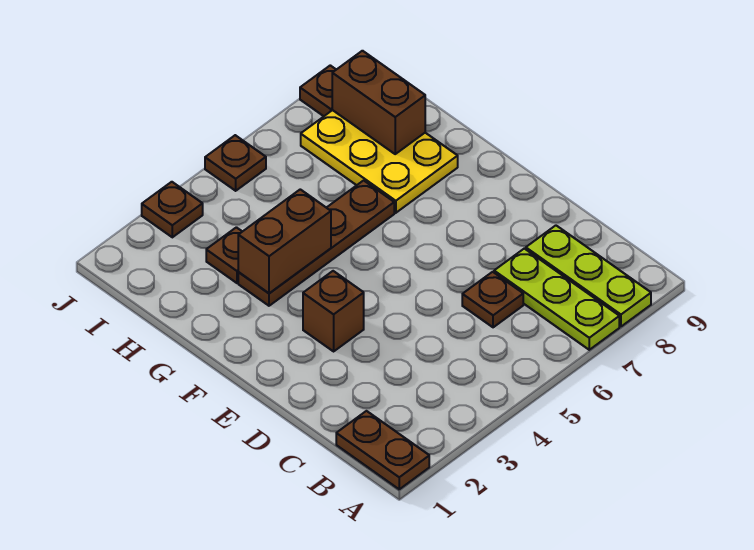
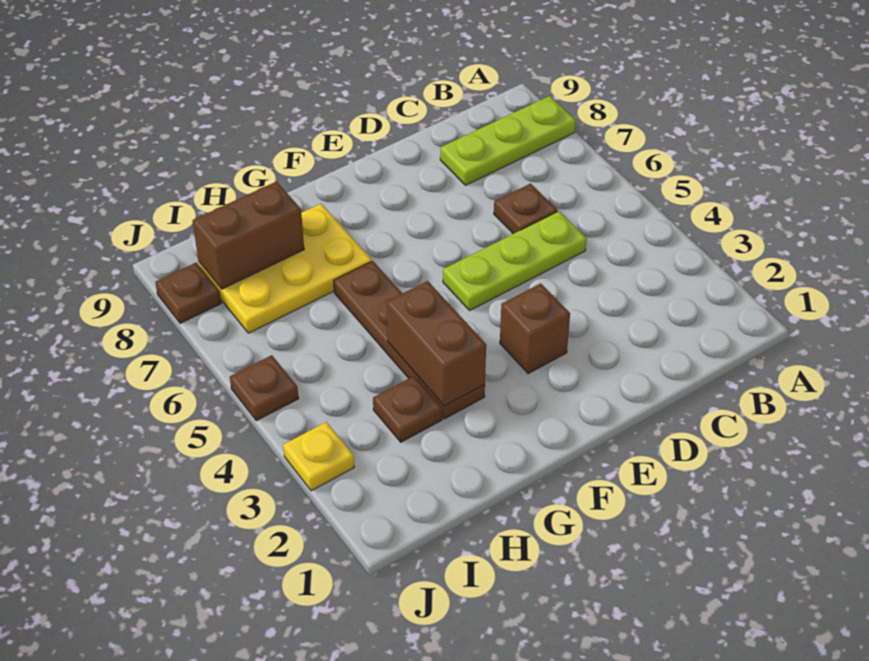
brown 1x2 plate [336,411,429,489] -> none
lime 1x3 plate [494,249,619,350] -> lime 1x3 plate moved to [443,211,587,310]
brown 1x1 plate [142,182,203,237] -> yellow 1x1 plate [283,422,354,491]

